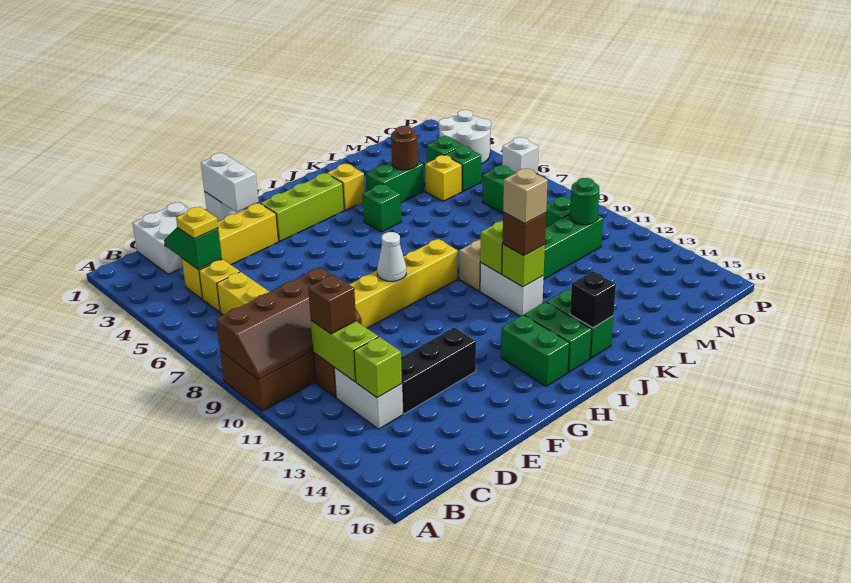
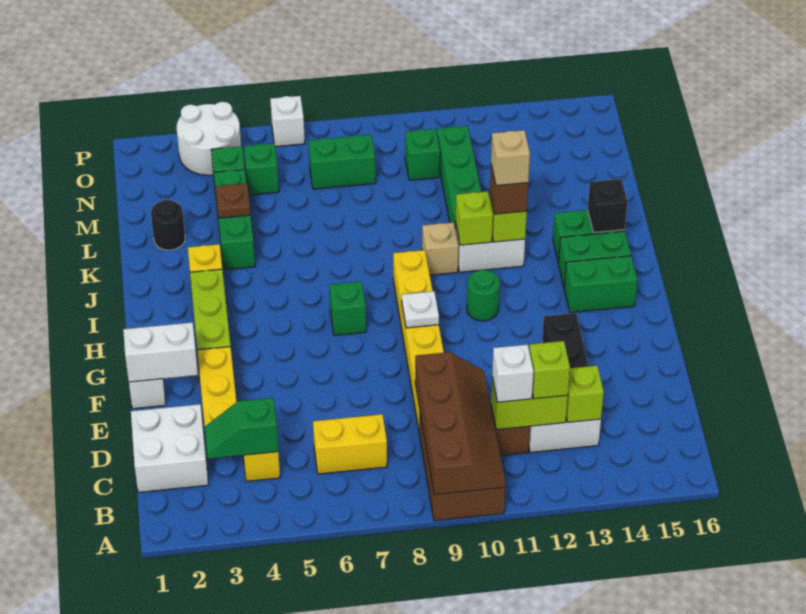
yellow 1x1 plate [176,207,218,239] -> none
yellow 1x1 brick [199,259,240,312] -> none
brown 1x1 brick [308,275,356,334] -> white 1x1 brick [492,345,534,402]
none -> lime 1x1 brick [529,341,570,399]
white 1x1 cone [377,232,406,281] -> white 1x1 plate [402,291,439,328]
green 1x1 brick [363,184,401,232] -> green 1x1 brick moved to [330,281,366,336]
green 1x2 brick [366,161,424,203] -> green 1x3 brick [214,169,255,270]
none -> black 1x1 round brick [151,200,185,250]
brown 1x1 round brick [391,126,418,170] -> brown 1x1 plate [216,184,250,218]
yellow 1x1 brick [425,155,462,201] -> none
green 1x1 round brick [570,178,599,225] -> green 1x1 round brick moved to [467,270,500,321]

